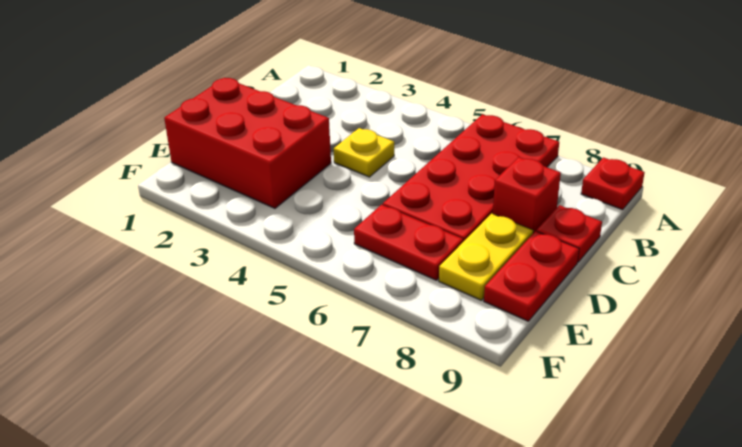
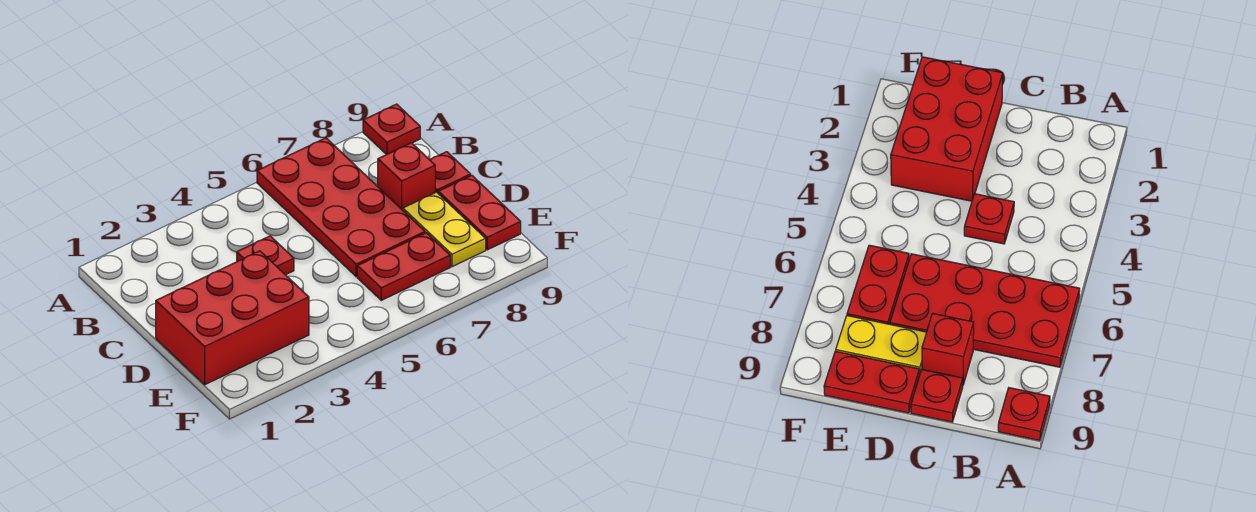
yellow 1x1 plate [334,128,394,177] -> red 1x1 plate [237,236,294,275]

